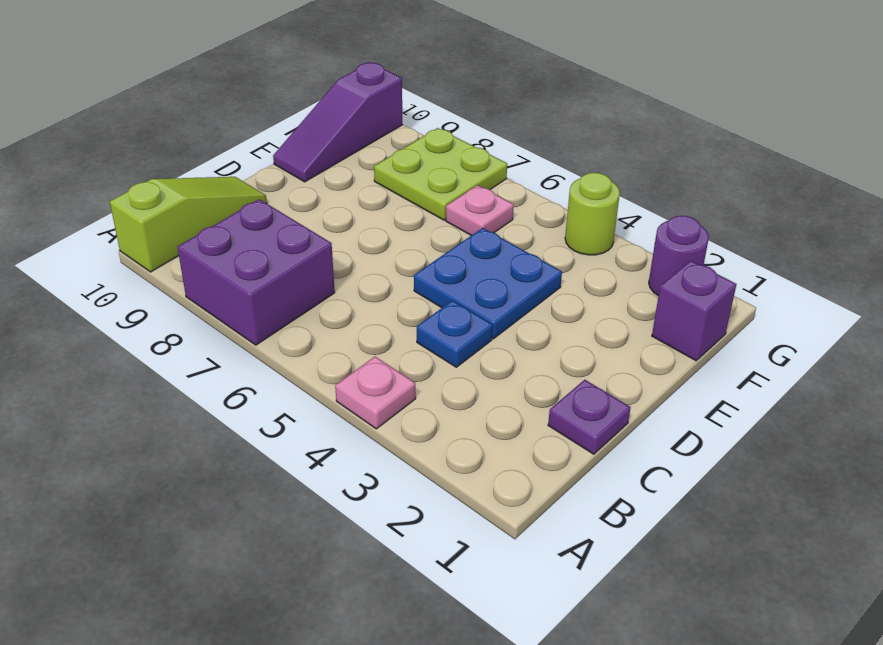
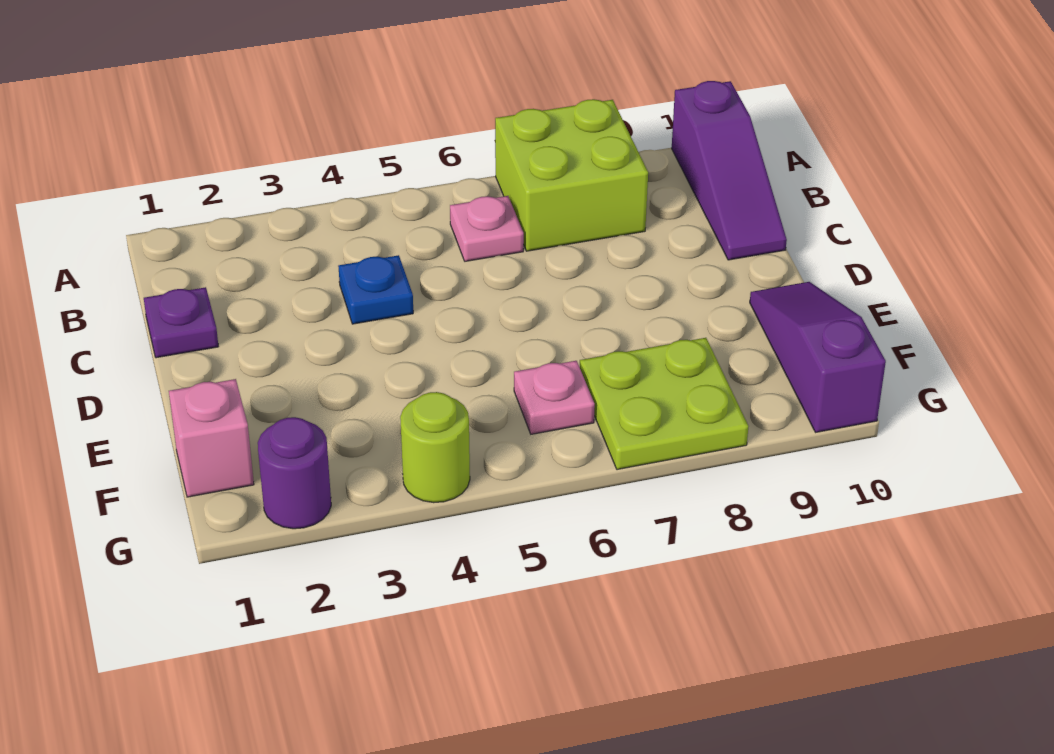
pink 1x1 plate [335,357,416,429] -> pink 1x1 plate moved to [450,196,524,261]
purple 2x2 brick [178,199,335,345] -> lime 2x2 brick [495,99,648,251]
lime 1x3 slope [110,177,267,272] -> purple 1x3 slope [672,81,787,260]
blue 2x2 plate [414,228,562,339] -> none
purple 1x1 brick [652,261,737,361] -> pink 1x1 brick [169,379,254,497]

